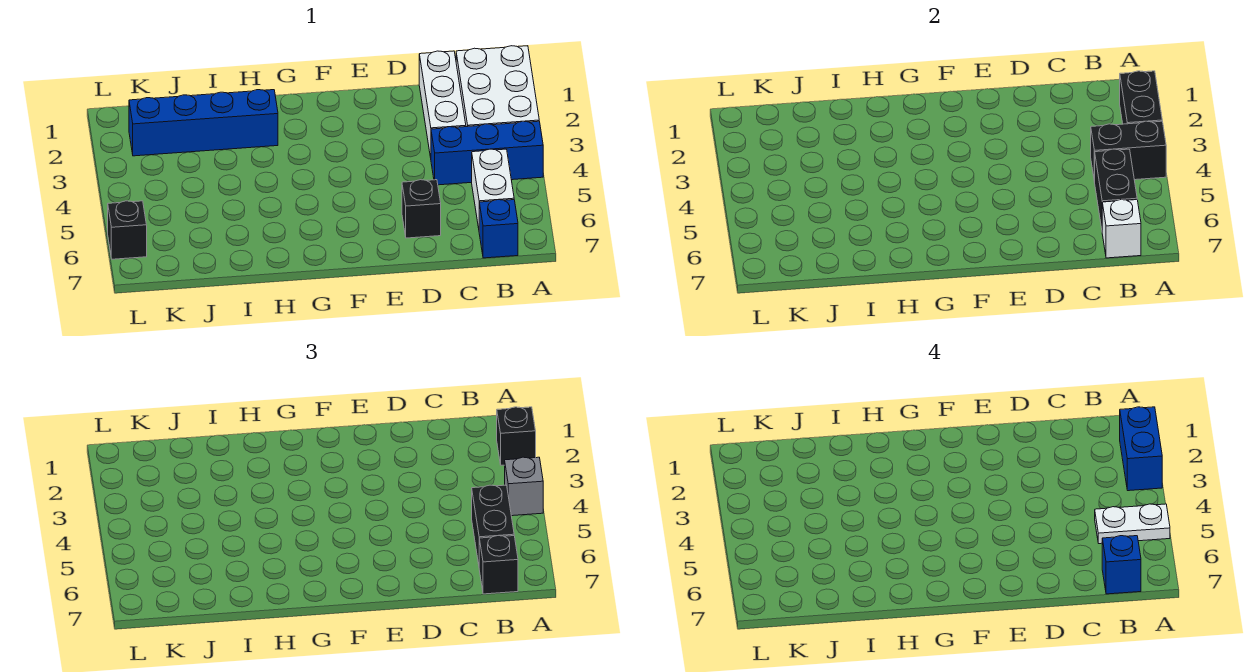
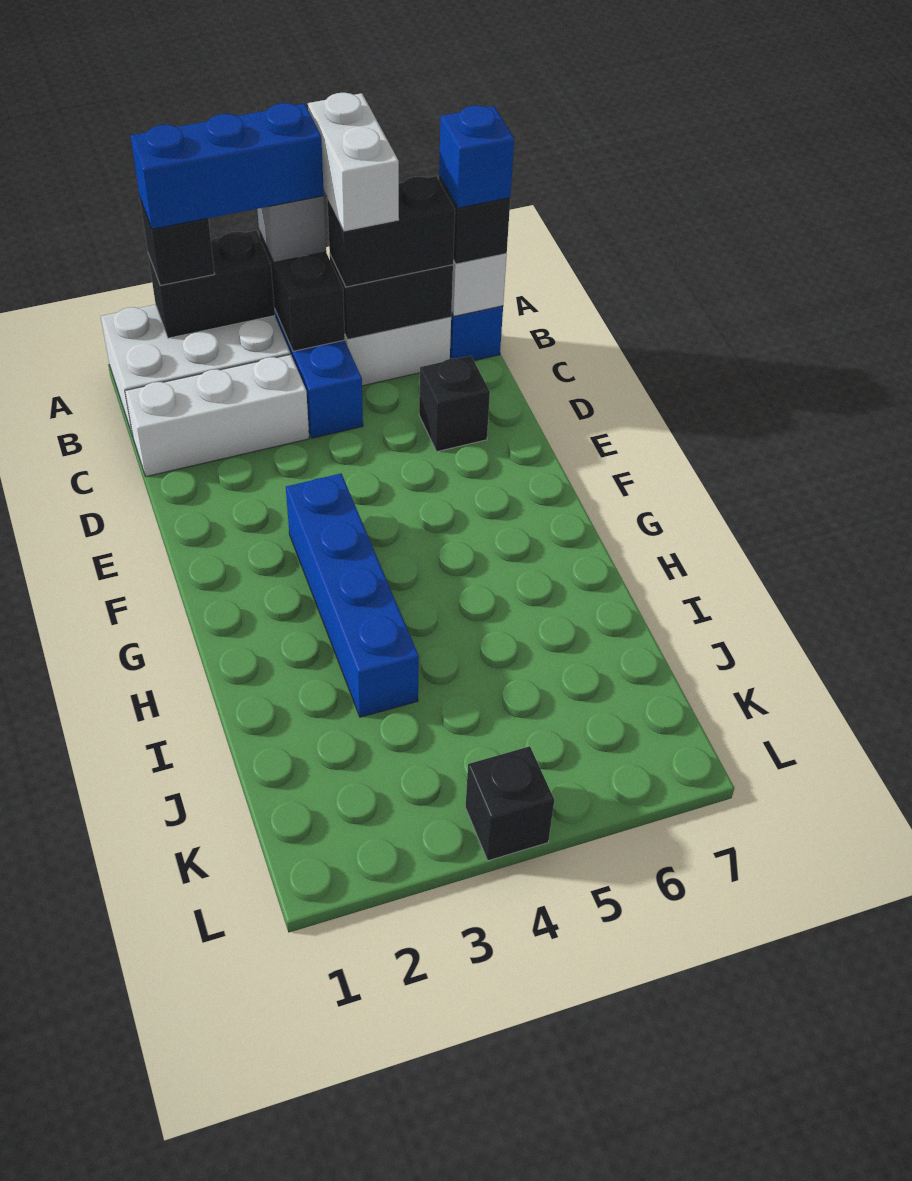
blue 1x2 brick [1120,407,1162,491] -> blue 1x3 brick [130,103,324,229]
white 1x2 plate [1095,504,1170,544] -> white 1x2 brick [308,93,399,231]
blue 1x4 brick [129,90,278,156] -> blue 1x4 brick moved to [286,474,419,717]
black 1x1 brick [108,201,147,259] -> black 1x1 brick moved to [465,746,554,861]

